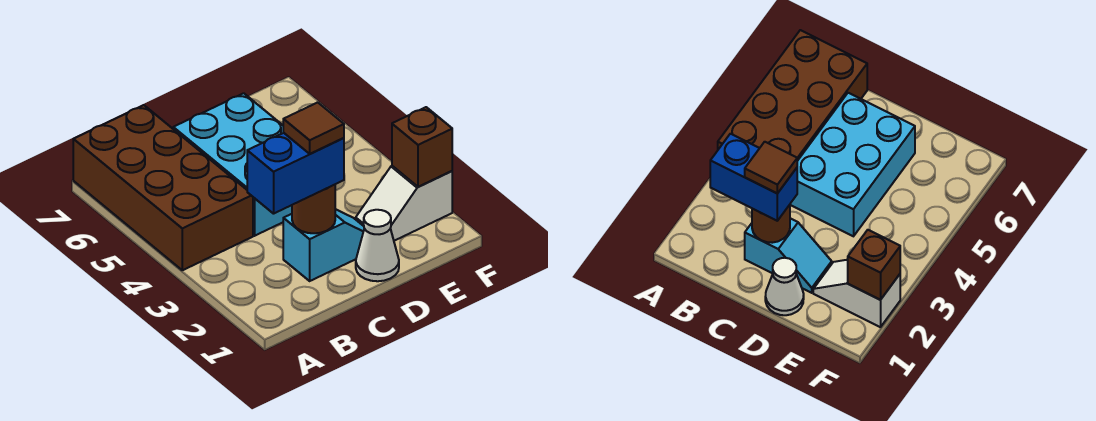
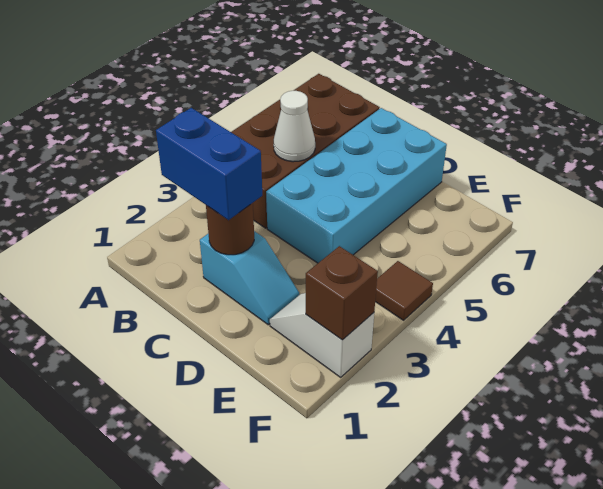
brown 1x1 tile [283,102,344,154] -> brown 1x1 tile moved to [375,261,433,320]
cyan 2x3 brick [173,93,292,236] -> cyan 2x4 brick [266,108,447,263]
white 1x1 cone [356,210,399,281] -> white 1x1 cone moved to [274,91,315,162]

